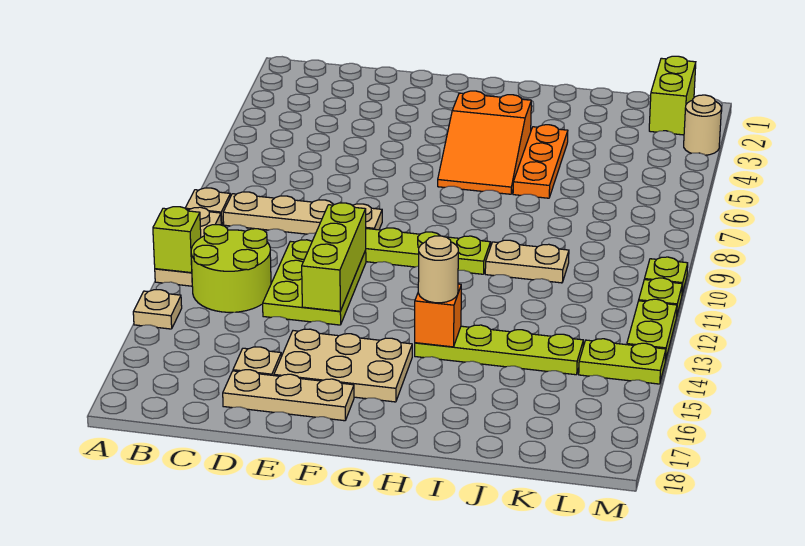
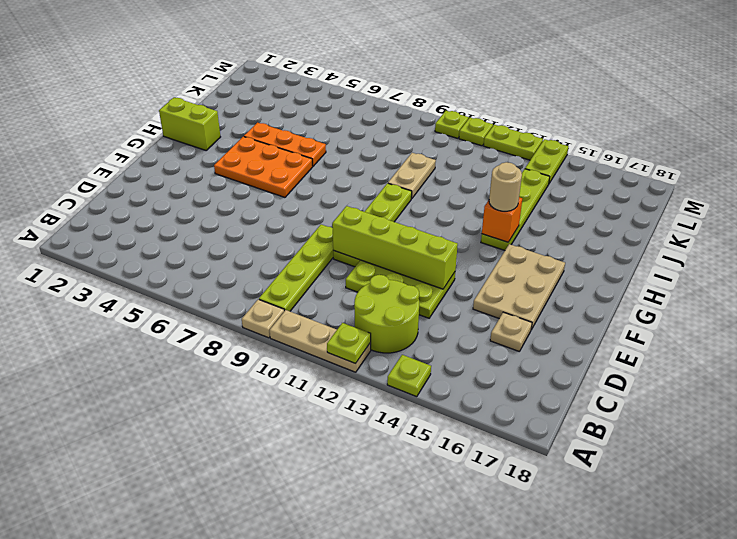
lime 1x1 brick [153,207,201,273] -> lime 1x1 plate [327,323,371,364]
tan 1x1 plate [133,290,182,329] -> lime 1x1 plate [387,355,431,397]
tan 1x4 plate [223,192,382,234] -> lime 1x4 plate [259,225,334,311]
tan 1x3 plate [223,370,354,421] -> none
lime 1x3 brick [302,203,366,311] -> lime 1x4 brick [332,206,458,289]
orange 2x3 slope [438,91,531,194] -> orange 2x3 plate [214,137,313,197]
lime 1x2 brick [649,56,696,135] -> lime 1x2 brick moved to [159,97,220,150]
tan 1x1 round brick [684,95,721,155] -> none

